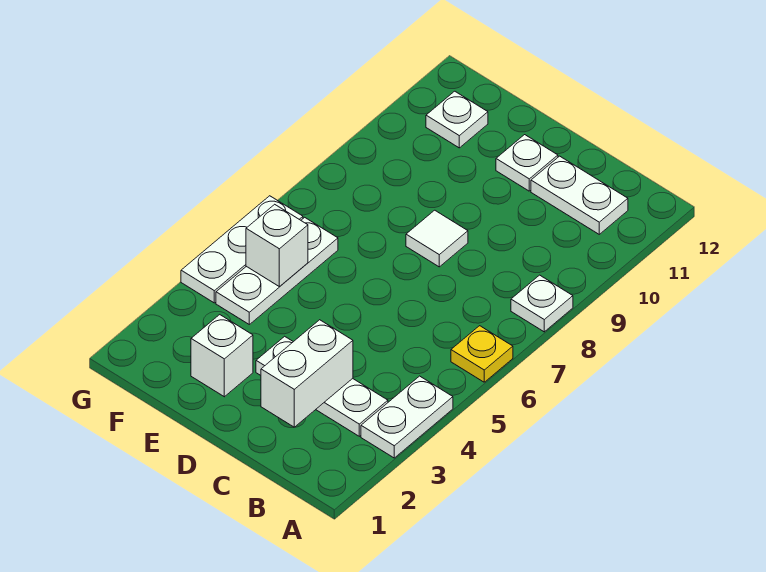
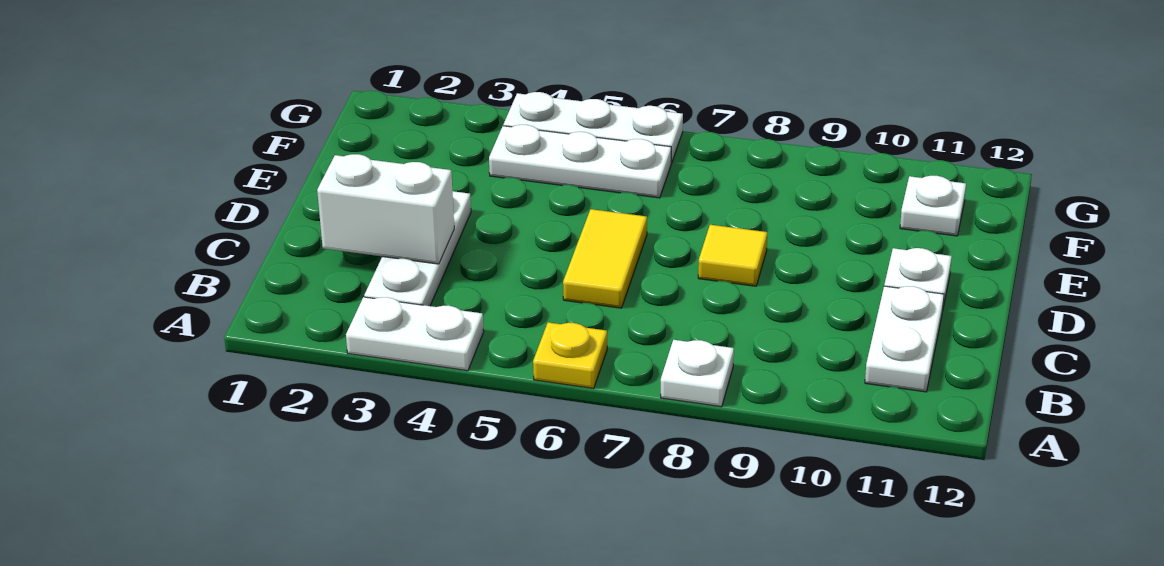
none -> yellow 1x2 tile [563,209,647,308]
white 1x1 tile [406,210,468,267] -> yellow 1x1 tile [698,225,767,286]
white 1x1 brick [191,315,253,397] -> none
white 1x1 brick [246,204,308,286] -> none

